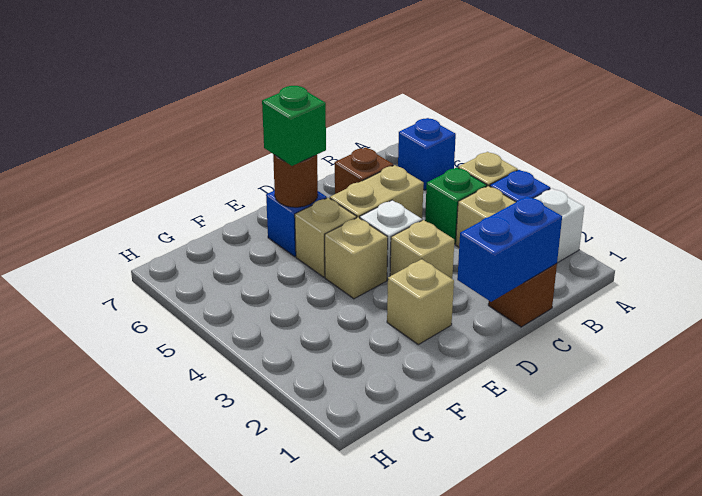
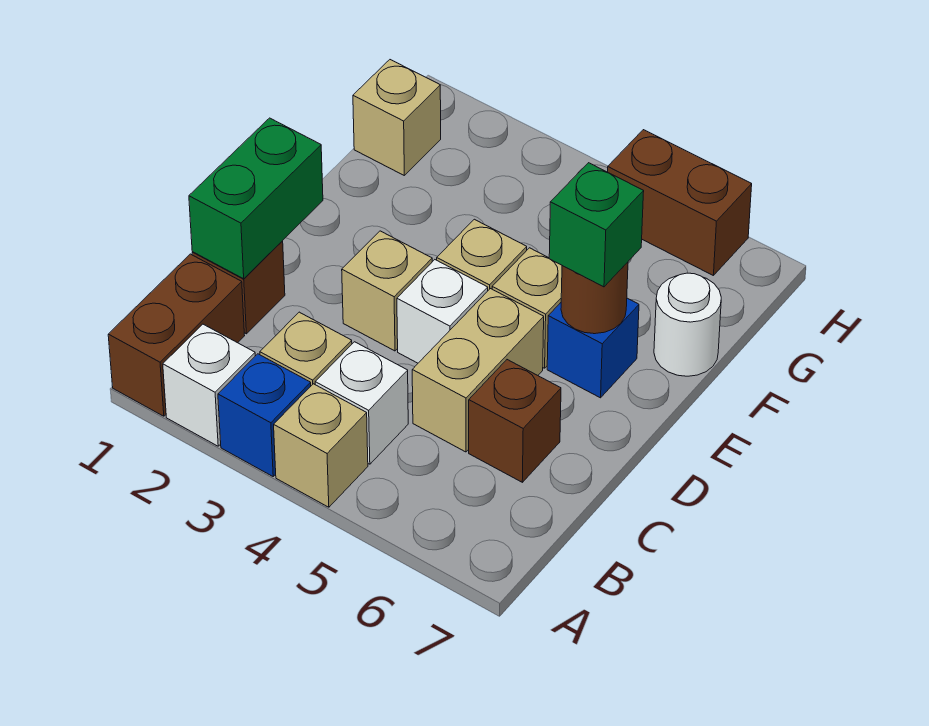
none -> brown 1x2 brick [108,254,245,416]
blue 1x1 brick [398,118,456,190] -> none
green 1x1 brick [425,167,487,244] -> white 1x1 brick [315,342,408,464]
blue 1x2 brick [457,196,562,302] -> green 1x2 brick [189,118,323,279]
tan 1x1 brick [387,259,454,345] -> tan 1x1 brick moved to [353,60,441,175]
none -> white 1x1 round brick [654,273,721,376]
none -> brown 1x2 brick [608,130,752,275]

